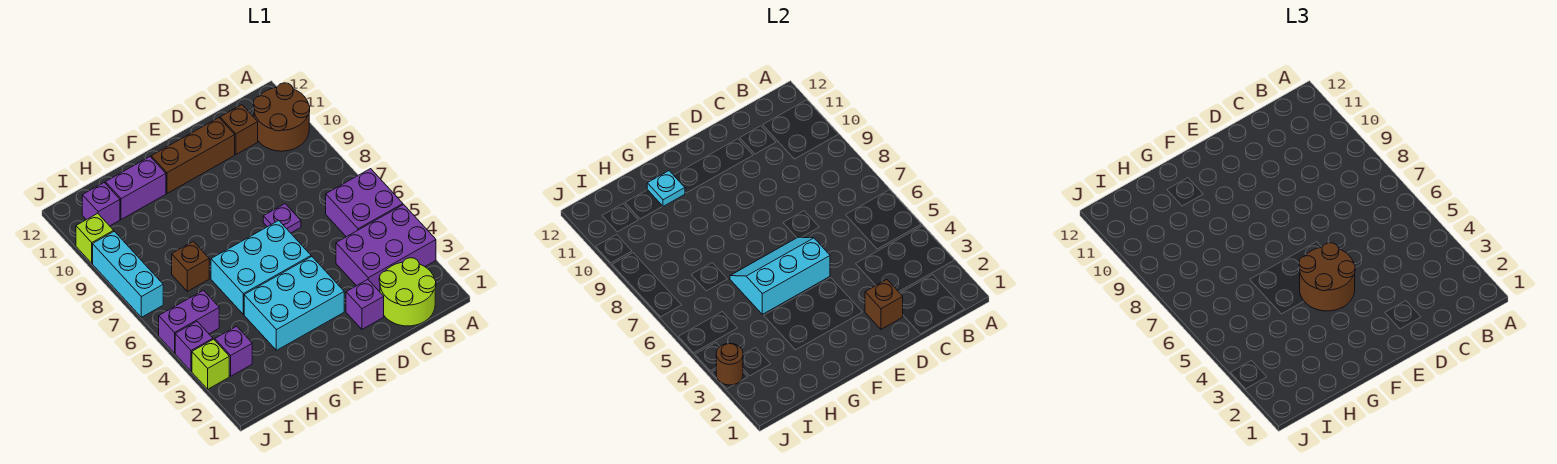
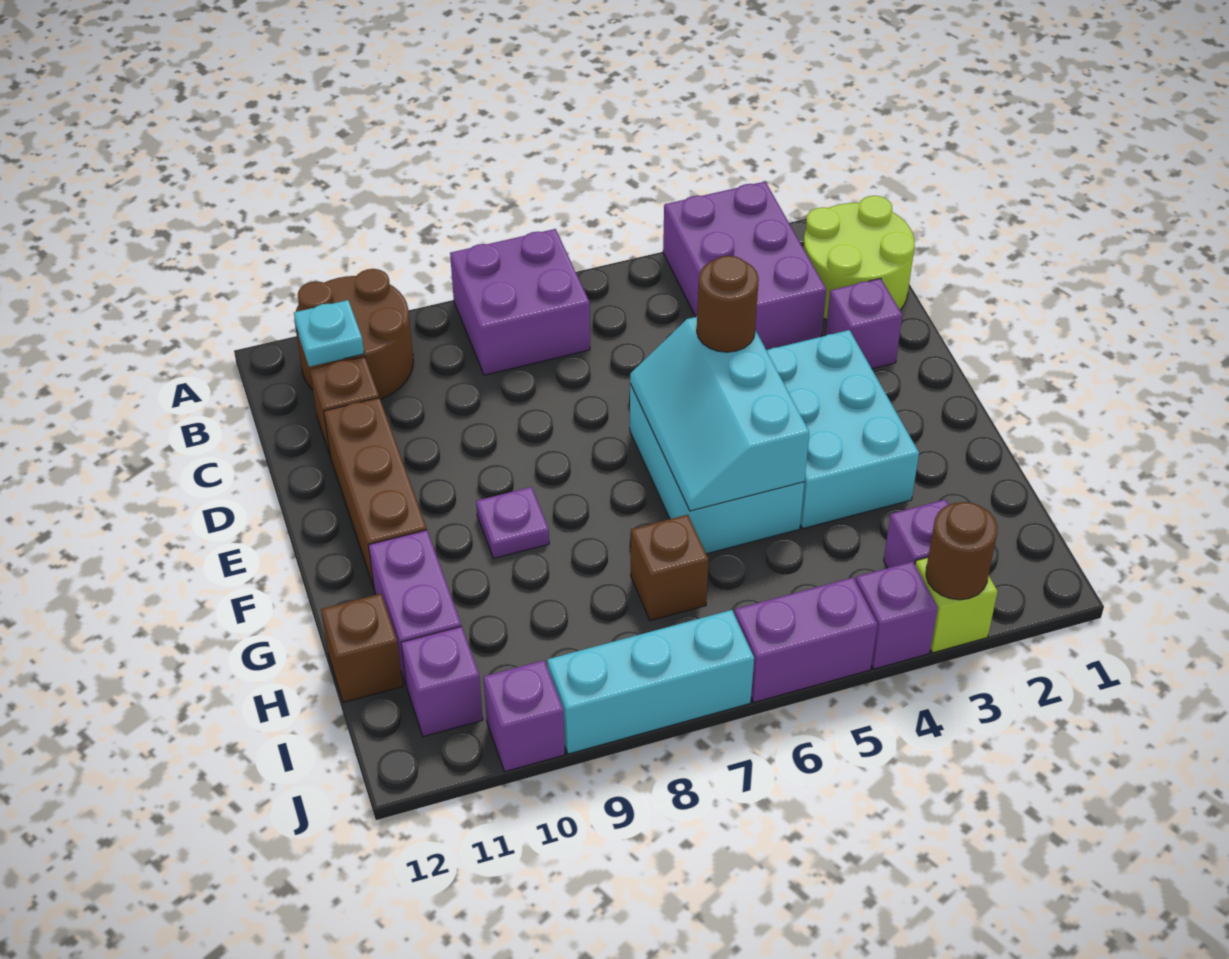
purple 2x2 brick [326,169,403,237] -> purple 2x2 brick moved to [450,229,590,375]
brown 1x1 brick [865,280,903,329] -> brown 1x1 brick moved to [321,594,403,702]
purple 1x1 plate [263,204,301,233] -> purple 1x1 plate moved to [476,487,549,558]
brown 2x2 round brick [1299,243,1355,311] -> brown 1x1 round brick [697,256,759,352]
cyan 1x1 plate [647,171,685,206] -> cyan 1x1 plate moved to [294,300,364,367]
purple 1x2 brick [159,290,219,353] -> purple 1x2 brick turned to [735,578,877,702]
lime 1x1 brick [76,213,114,263] -> purple 1x1 brick [483,660,565,772]

